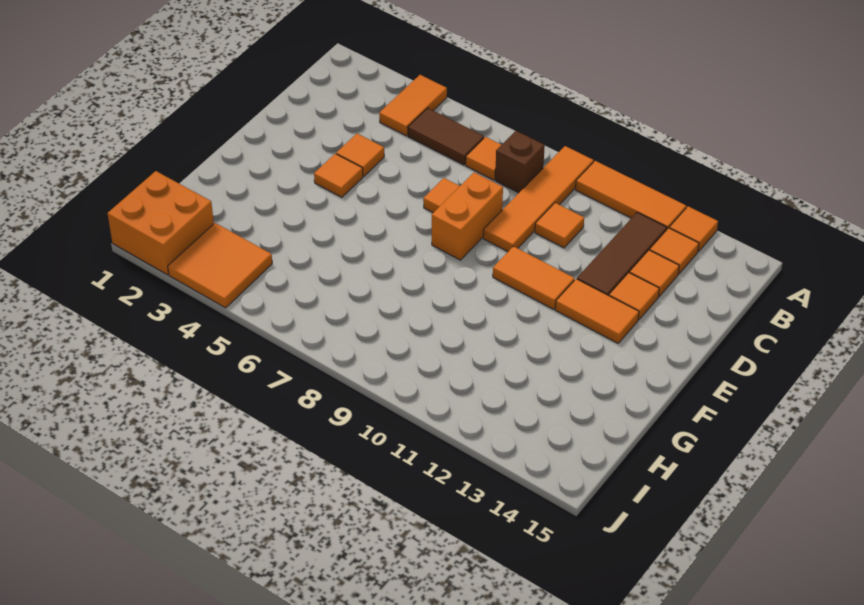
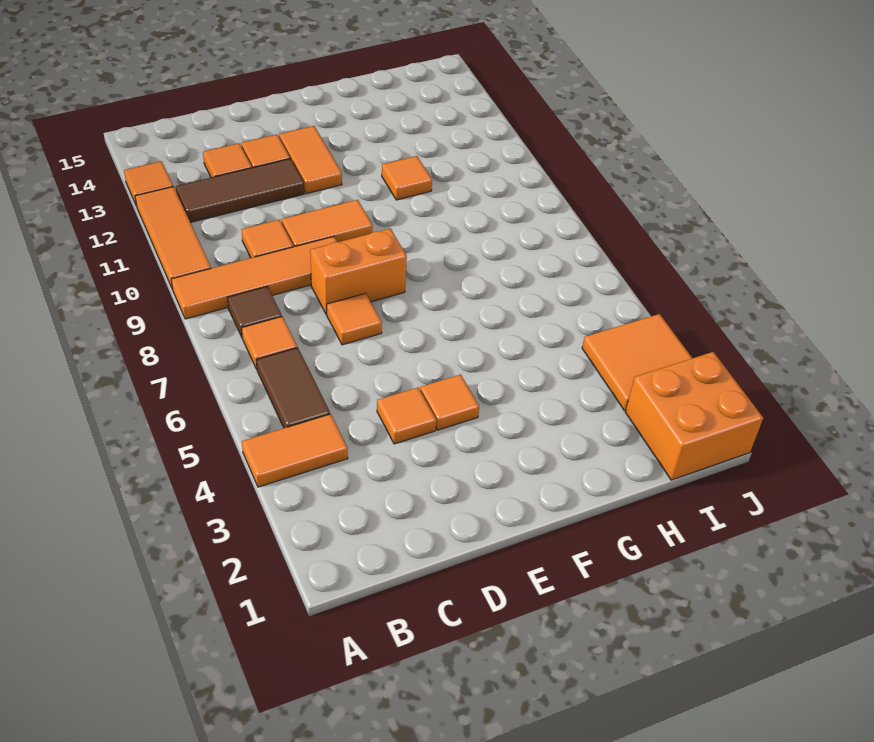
brown 1x1 brick [495,131,545,193] -> brown 1x1 tile [227,286,282,337]
orange 1x1 tile [650,228,699,274] -> orange 1x1 tile moved to [382,156,432,200]
orange 1x2 tile [493,246,575,309] -> orange 1x2 tile turned to [282,200,373,247]

